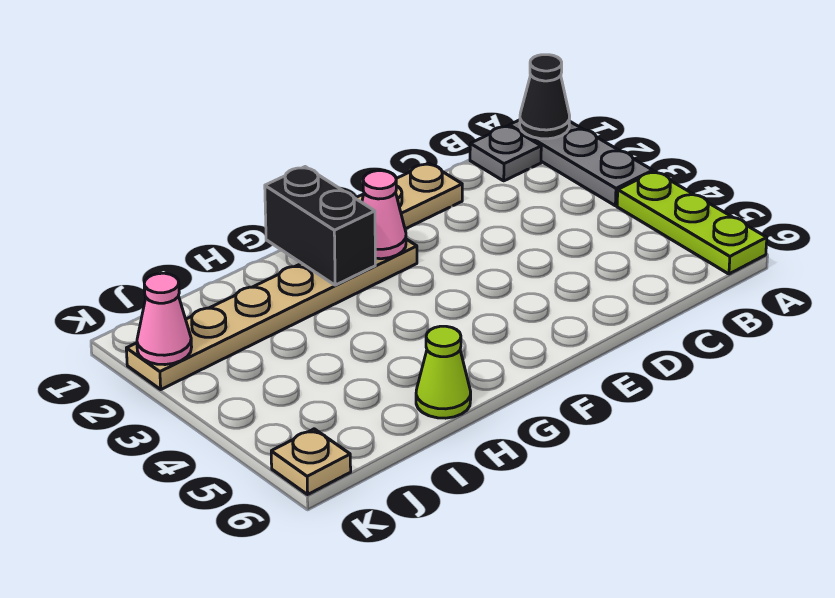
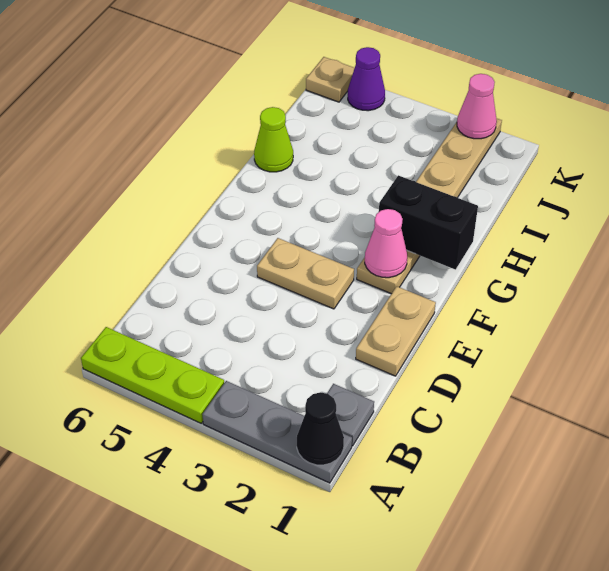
none -> tan 1x2 plate [257,238,354,309]
none -> purple 1x1 cone [348,47,385,111]

